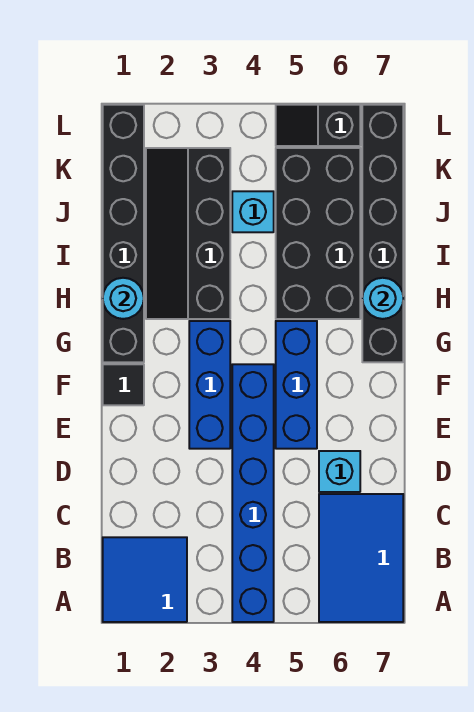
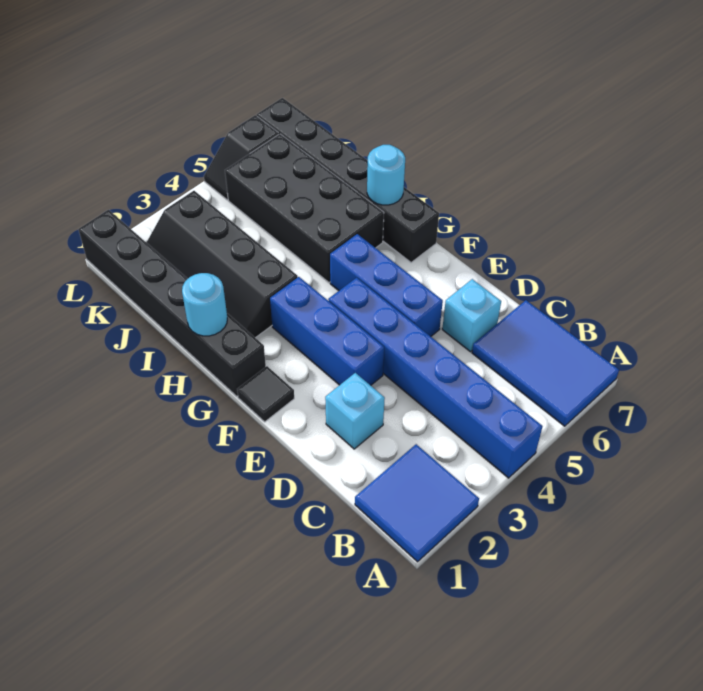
cyan 1x1 brick [232,191,274,232] -> cyan 1x1 brick moved to [325,373,385,449]

